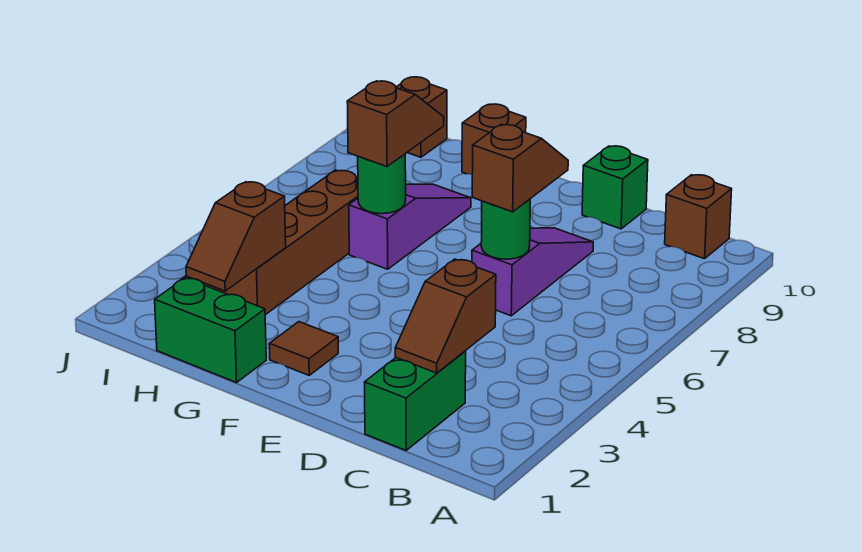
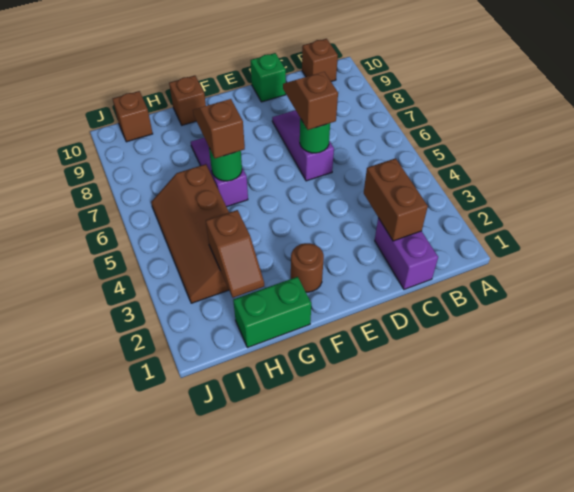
green 1x2 brick [365,351,466,450] -> purple 1x2 brick [375,218,438,289]
brown 1x2 slope [395,259,496,373] -> brown 1x2 brick [364,158,428,241]
brown 1x1 tile [269,322,338,375] -> brown 1x1 round brick [291,243,324,292]

